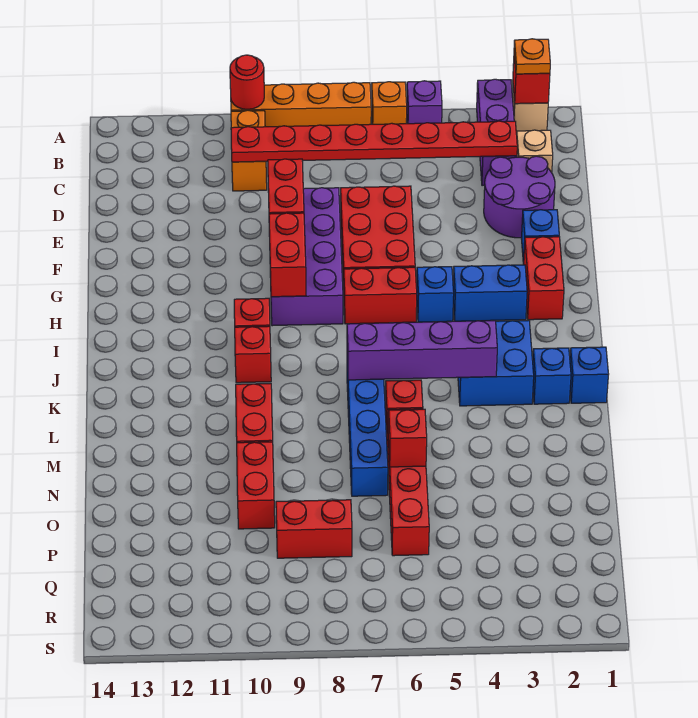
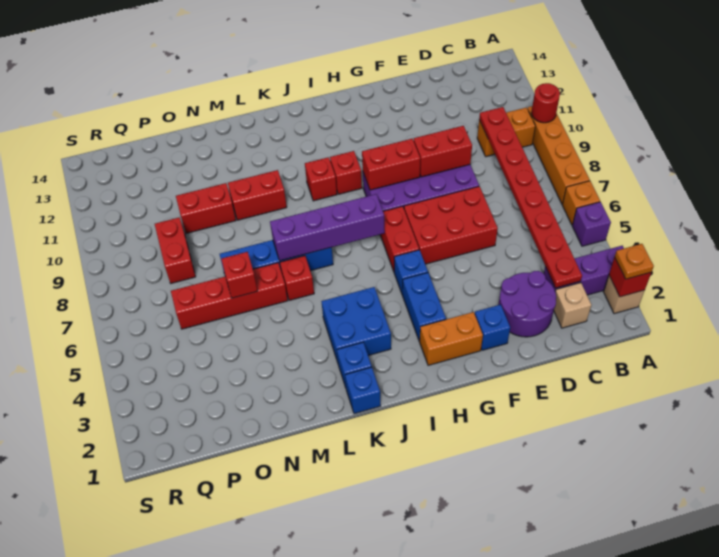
red 1x2 brick [523,237,564,320] -> orange 1x2 brick [420,312,483,365]
purple 1x4 brick [347,320,497,380] -> purple 1x4 brick turned to [270,194,385,261]

